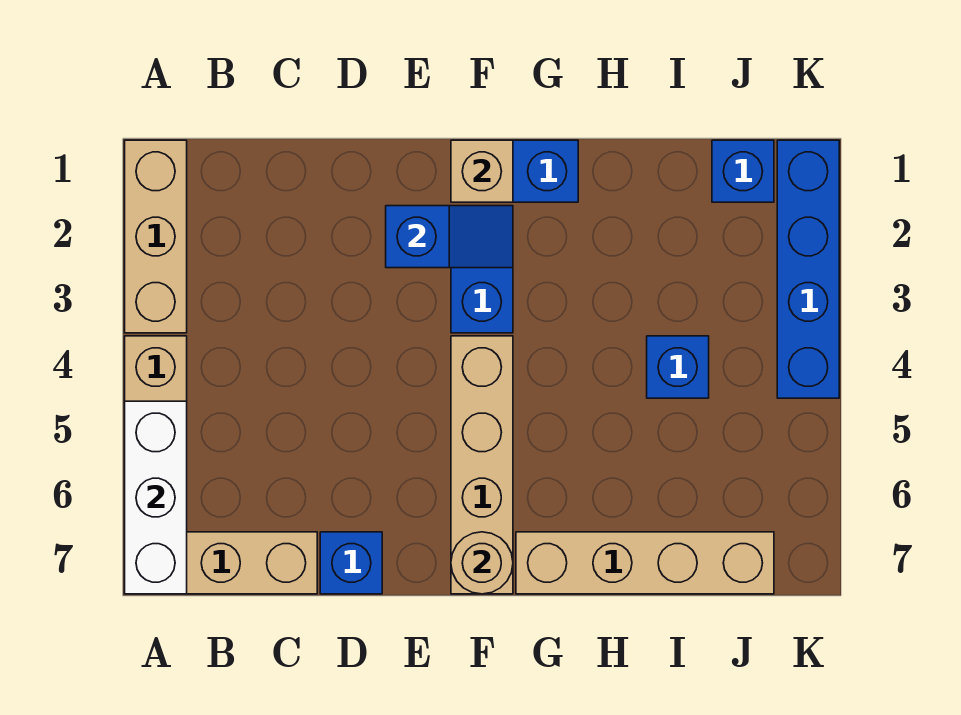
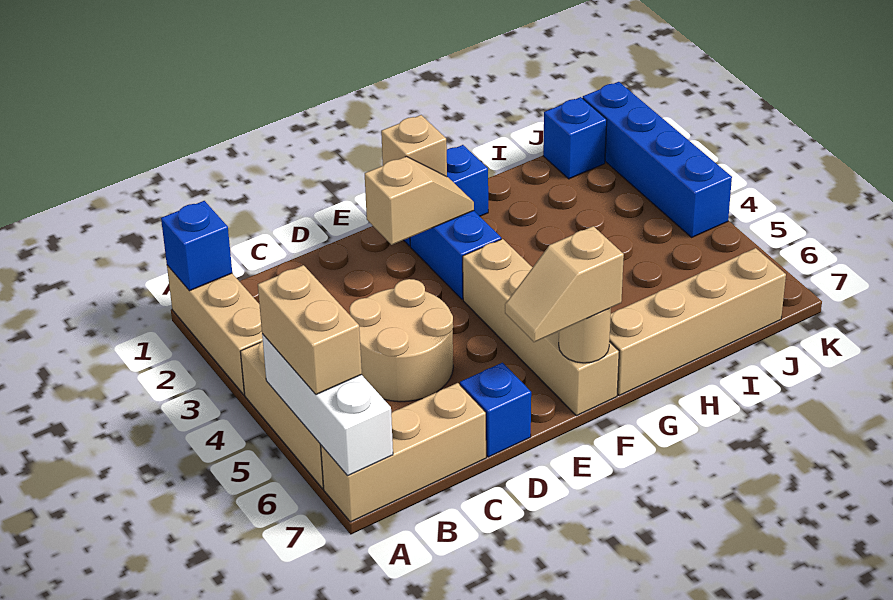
none -> tan 1x2 brick [258,265,362,394]
none -> tan 2x2 round brick [350,279,453,402]
blue 1x2 slope [386,206,513,268] -> tan 1x2 slope [365,156,474,245]
none -> tan 1x2 slope [505,226,624,342]
blue 1x1 brick [647,336,709,398] -> blue 1x1 brick moved to [161,201,232,291]

